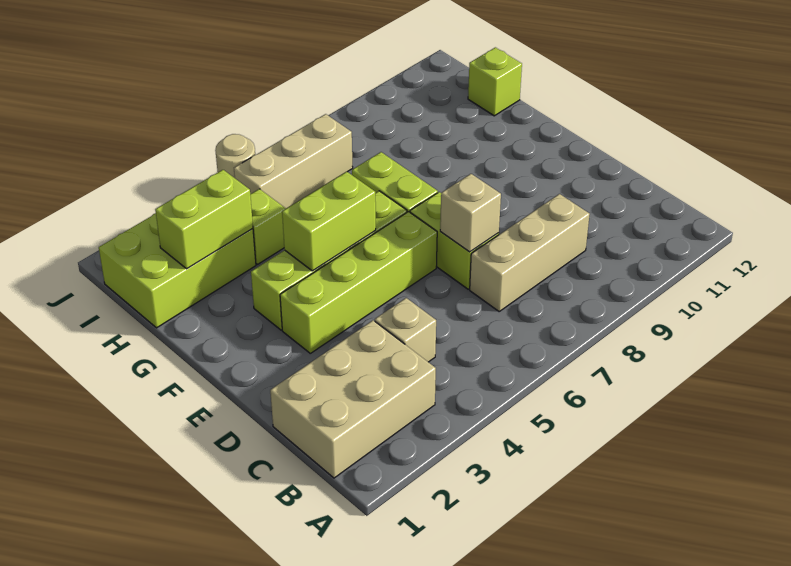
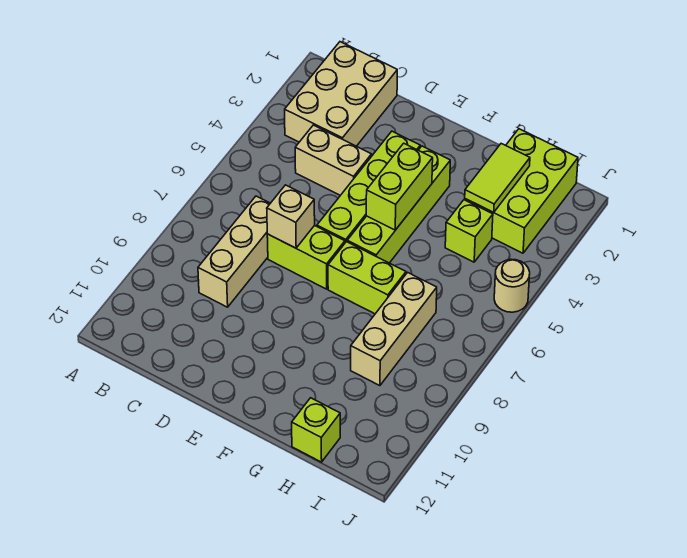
tan 1x1 brick [375,298,436,362] -> tan 1x2 brick [295,125,372,195]
lime 1x2 brick [155,170,253,269] -> lime 1x2 tile [465,144,530,212]
tan 1x3 brick [234,114,353,209] -> tan 1x3 brick moved to [351,272,437,386]

